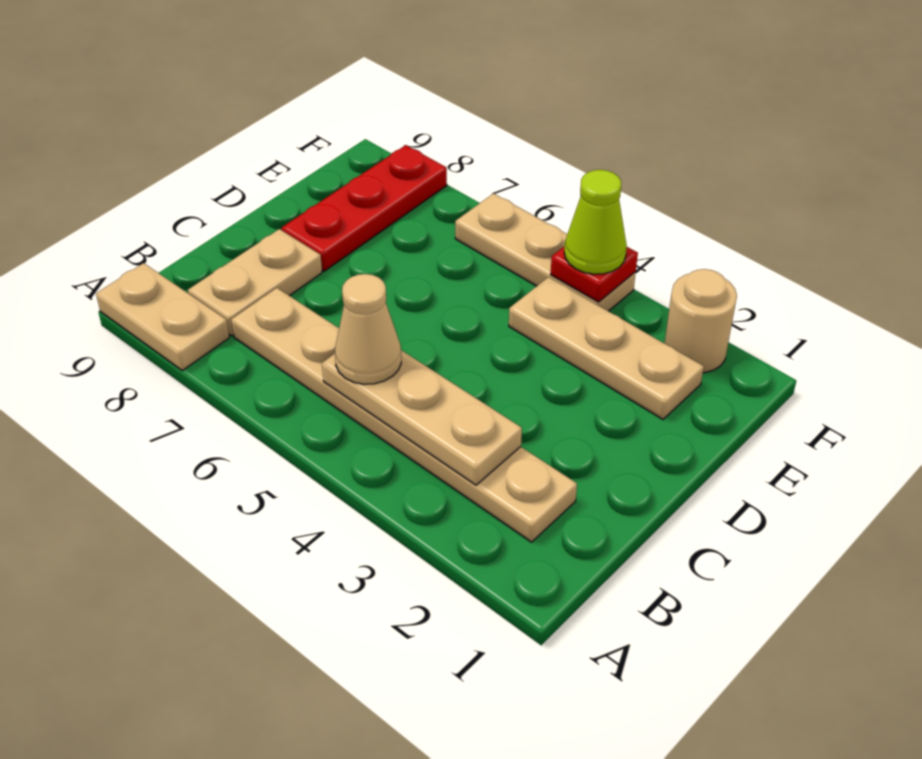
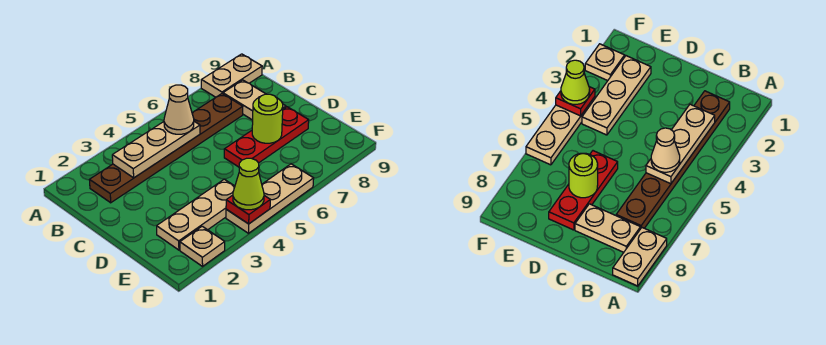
tan 1x6 plate [231,288,577,542] -> brown 1x6 plate [89,94,243,203]
none -> lime 1x1 round brick [252,94,283,143]
red 1x3 plate [282,145,447,271] -> red 1x3 plate turned to [224,107,309,167]
tan 1x1 round brick [664,269,737,373] -> tan 1x1 plate [180,226,225,266]

